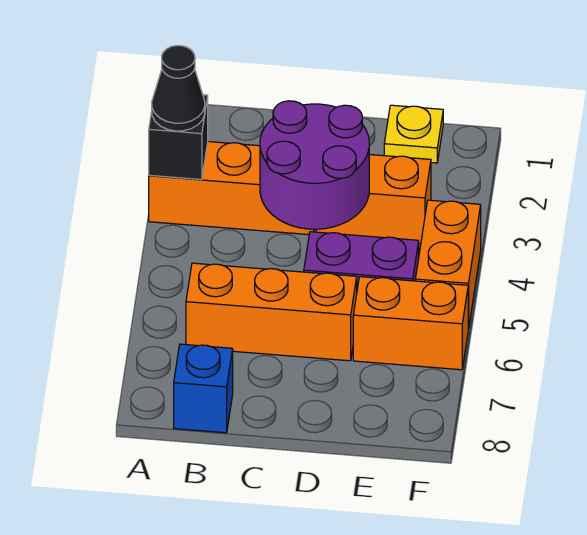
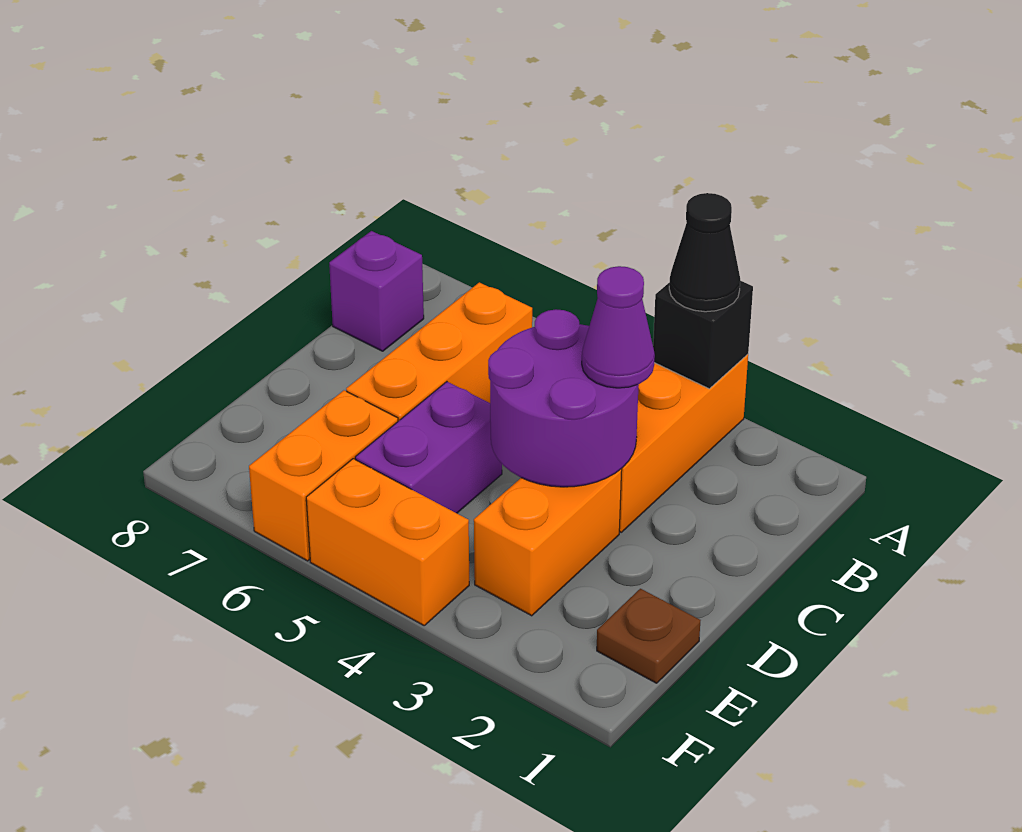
blue 1x1 brick [174,344,233,433] -> purple 1x1 brick [329,231,424,351]
none -> purple 1x1 cone [582,266,655,388]
yellow 1x1 plate [384,105,443,163] -> brown 1x1 plate [597,589,701,683]

